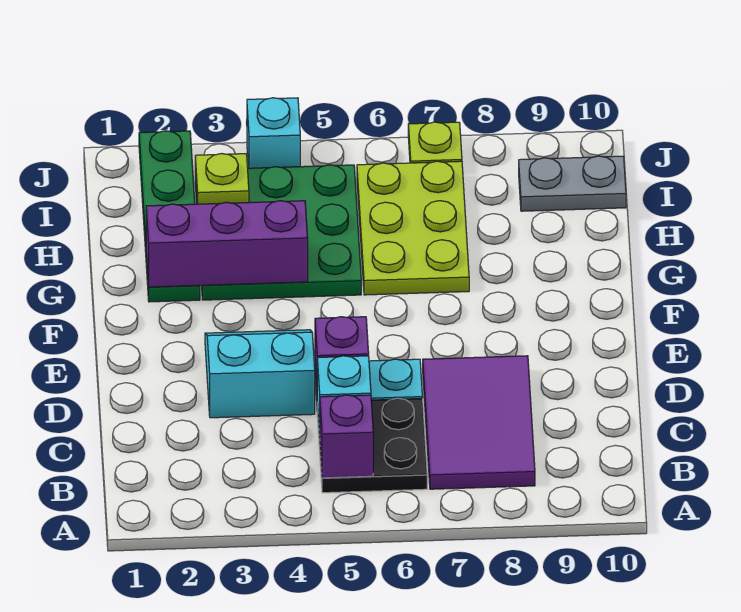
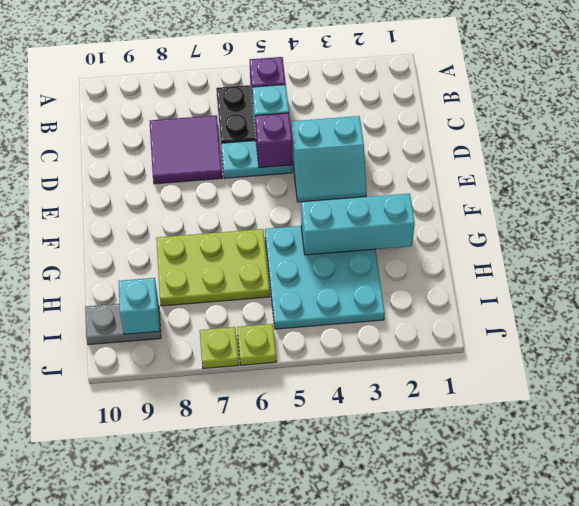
purple 2x3 tile [423,356,535,489] -> purple 2x2 tile [150,115,222,184]
green 1x4 plate [139,131,200,302] -> none
purple 1x3 brick [146,201,308,287] -> cyan 1x3 brick [301,193,415,255]
green 3x3 plate [195,165,361,300] -> cyan 3x3 plate [265,226,385,329]
lime 2x3 plate [357,161,469,295] -> lime 2x3 plate turned to [156,229,270,306]
lime 1x1 plate [195,154,249,204] -> lime 1x1 plate moved to [237,324,276,365]
cyan 1x1 brick [247,98,300,168] -> cyan 1x1 brick moved to [118,278,160,334]

